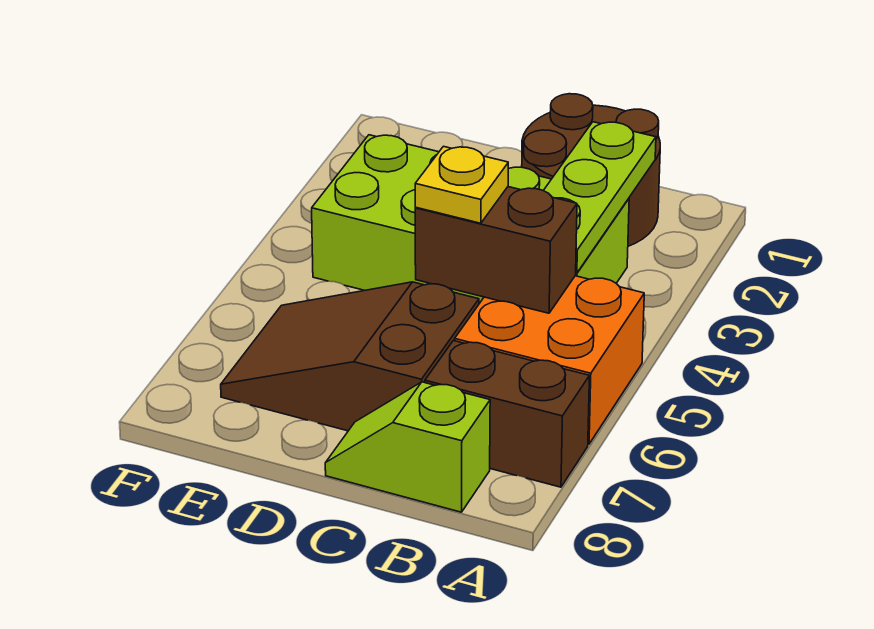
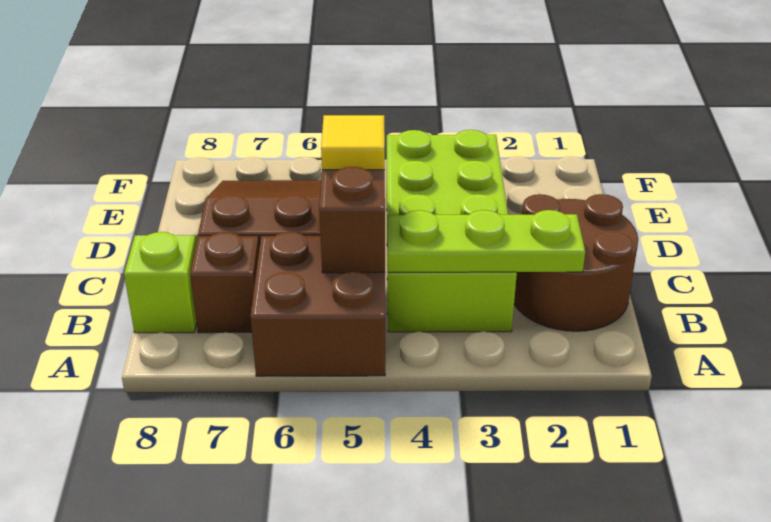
orange 2x2 brick [455,276,644,444] -> brown 2x2 brick [250,232,385,376]
brown 1x2 brick [425,341,589,487] -> brown 1x1 brick [190,232,259,333]
yellow 1x1 plate [415,146,508,223] -> yellow 1x1 tile [321,115,385,170]

